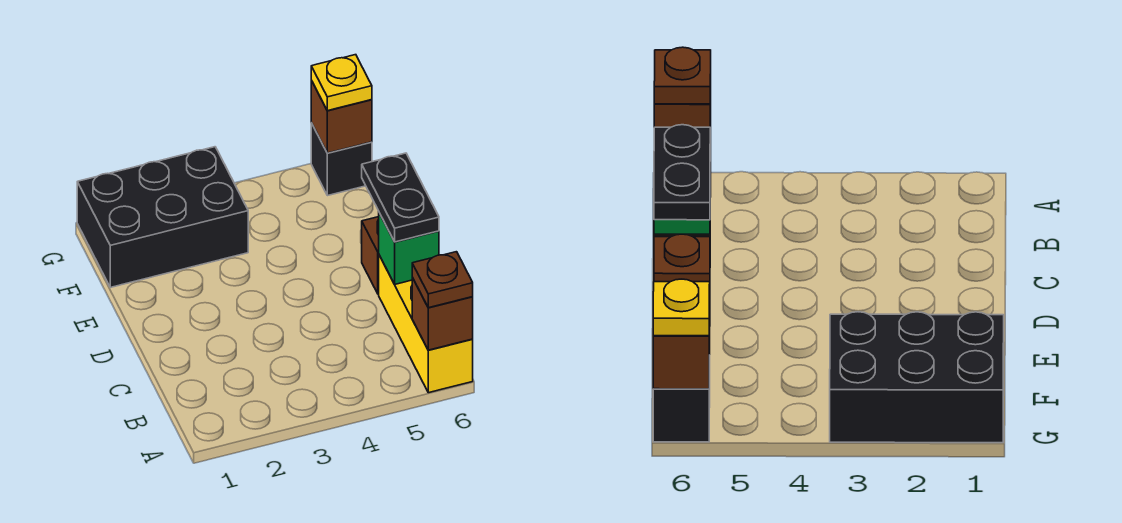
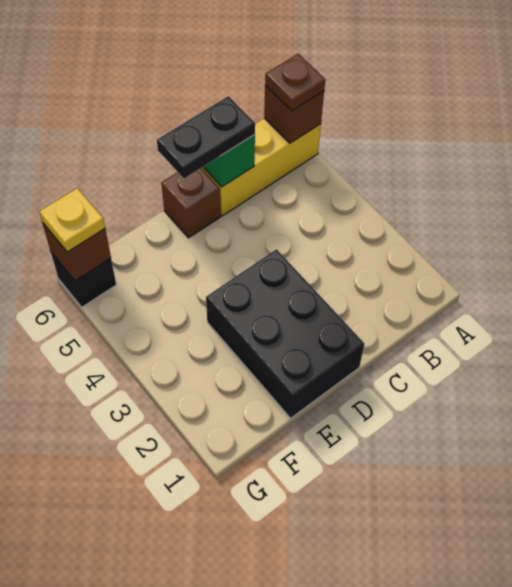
black 2x3 brick [77,147,248,287] -> black 2x3 brick moved to [206,249,364,418]

